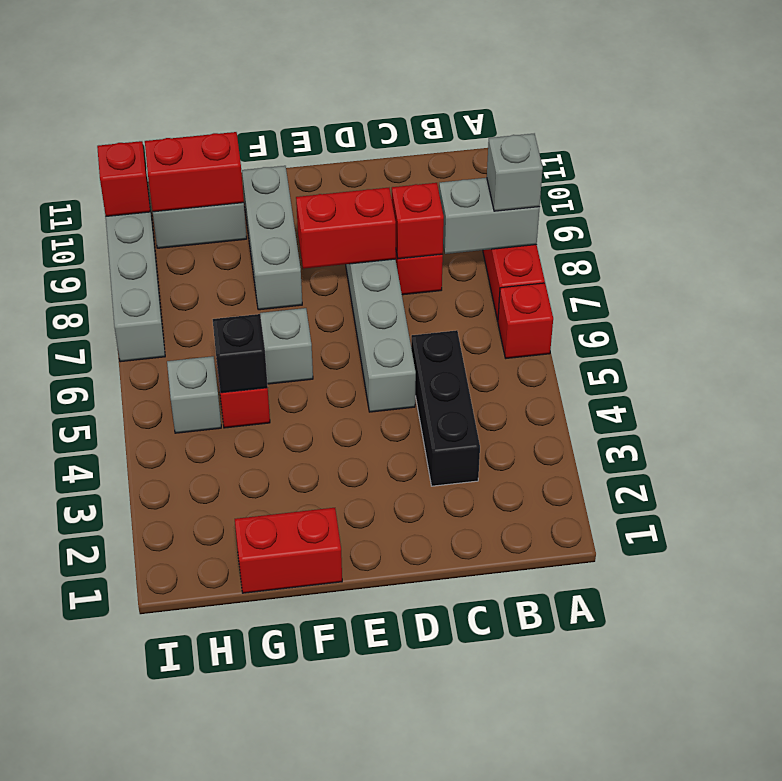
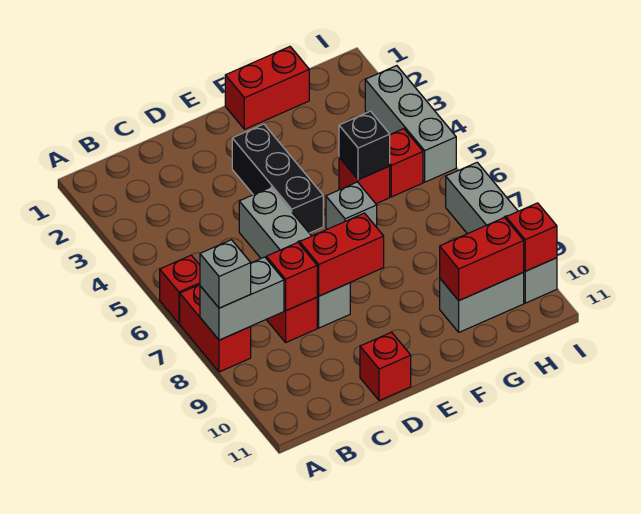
black 1x3 brick [411,330,480,486] -> black 1x3 brick moved to [232,124,323,233]
none -> red 1x1 brick [360,332,411,401]
grey 1x3 brick [242,166,302,310] -> grey 1x3 brick moved to [365,66,456,182]
grey 1x1 brick [167,356,221,433] -> red 1x1 brick [390,129,423,197]

